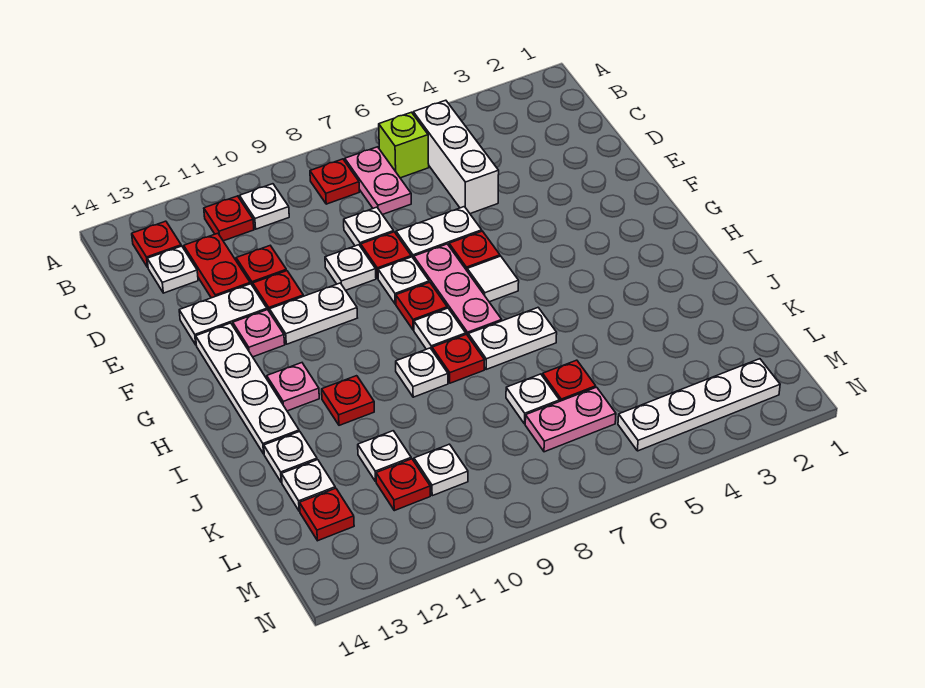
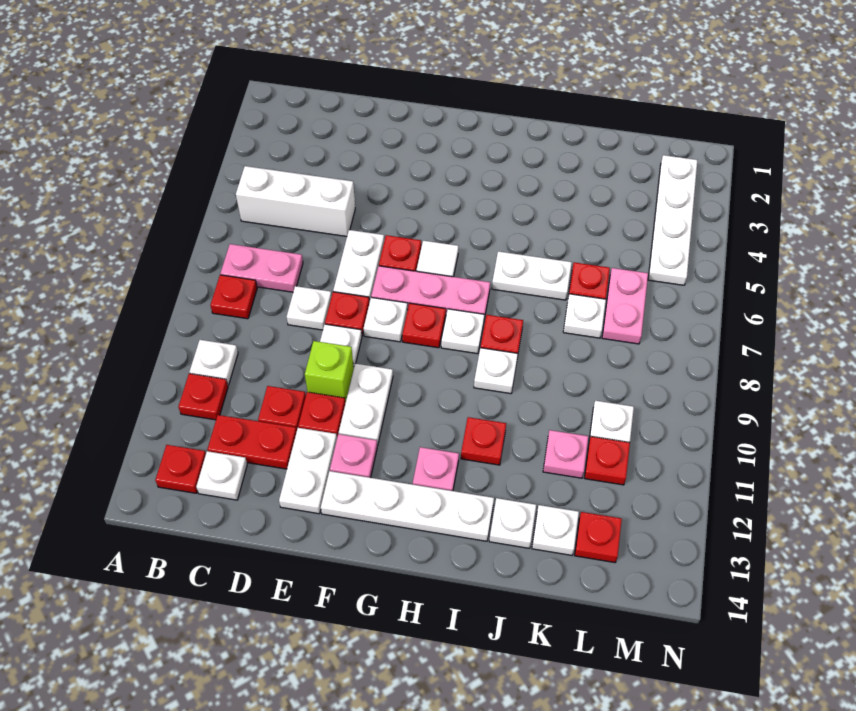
lime 1x1 brick [379,112,429,178] -> lime 1x1 brick moved to [305,341,354,403]
white 1x2 plate [468,308,557,370] -> white 1x2 plate turned to [492,251,572,300]
white 1x1 plate [358,431,411,481] -> pink 1x1 plate [543,430,589,478]

